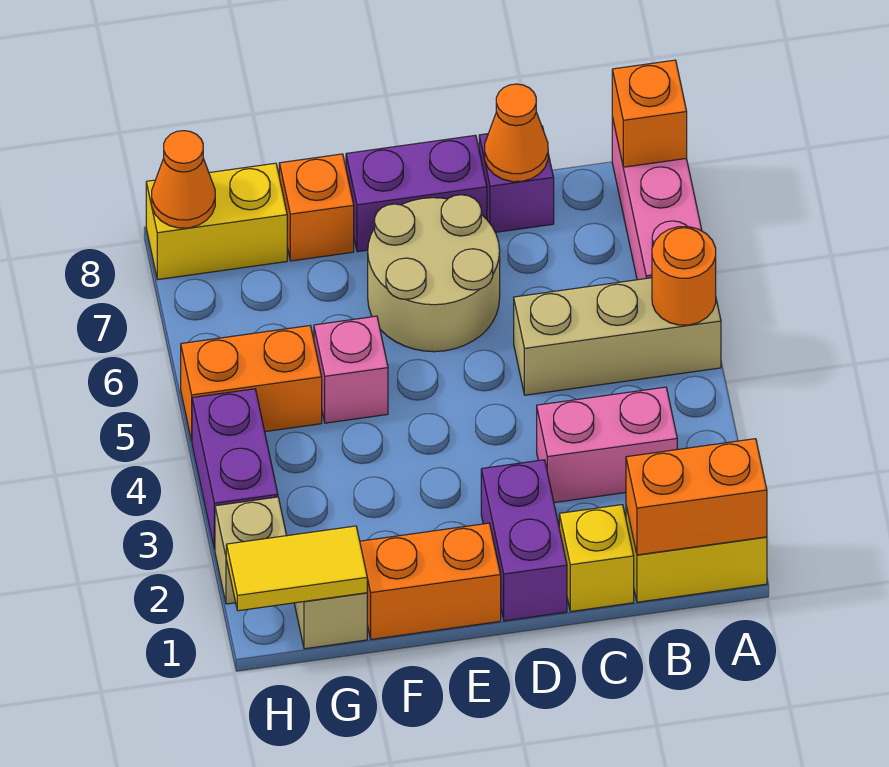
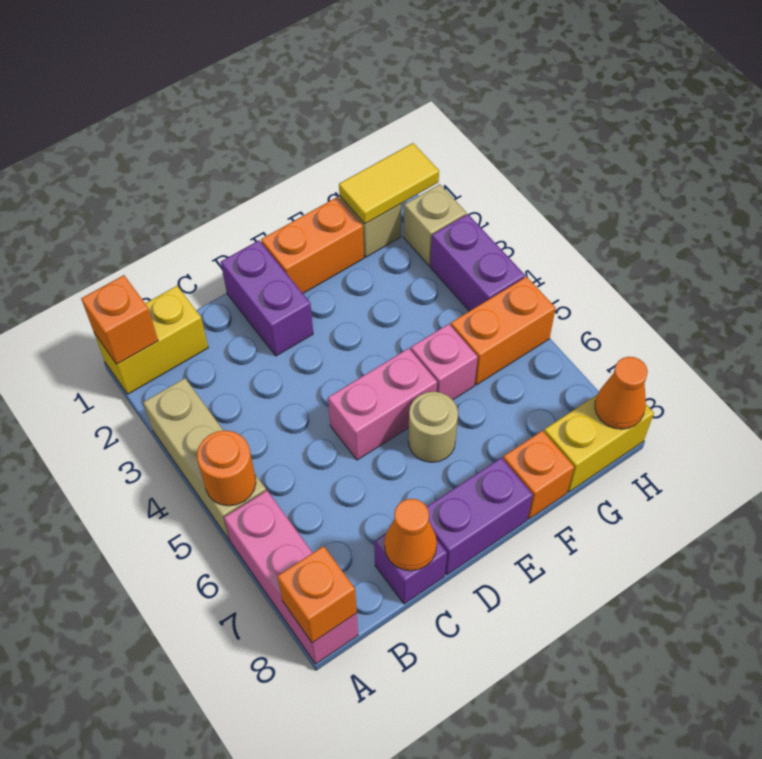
orange 1x2 brick [626,439,767,555] -> orange 1x1 brick [81,275,158,364]
tan 1x3 brick [514,278,721,395] -> tan 1x3 brick turned to [143,378,266,540]
pink 1x2 brick [537,387,677,503] -> pink 1x2 brick moved to [328,348,437,460]
yellow 1x1 brick [559,505,634,611] -> none
tan 2x2 round brick [368,195,500,352] -> tan 1x1 round brick [408,392,458,462]

